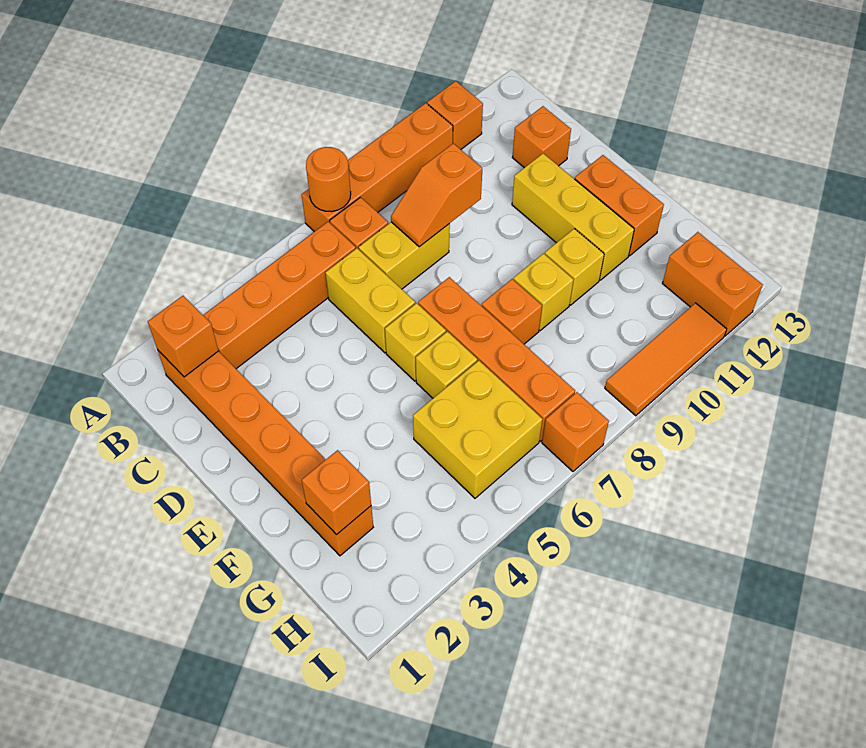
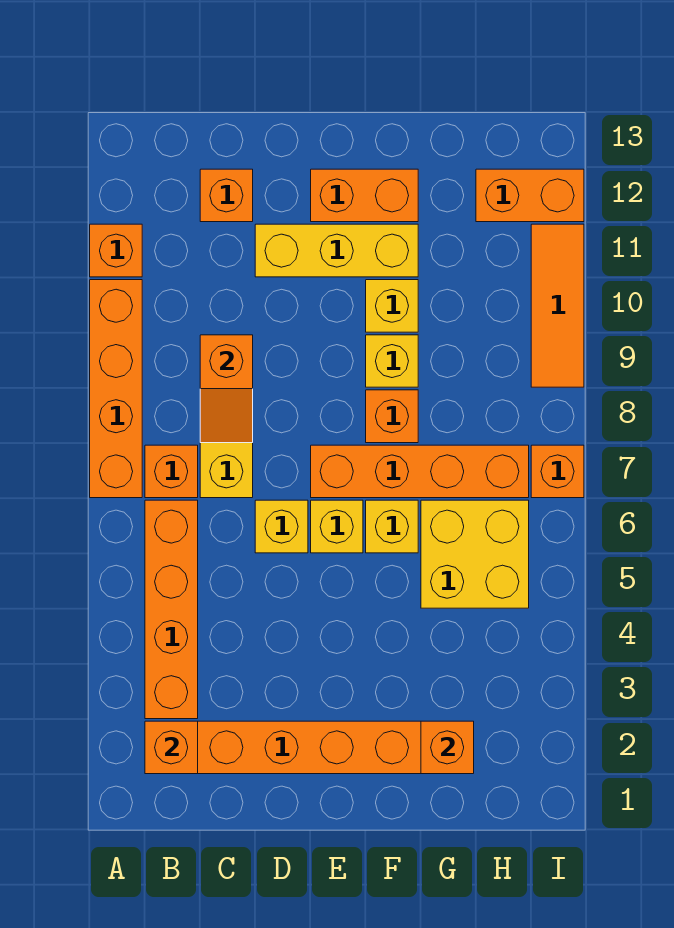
orange 1x1 round brick [306,147,351,212] -> none
yellow 1x2 brick [325,248,415,353] -> yellow 1x1 brick [255,500,308,553]

